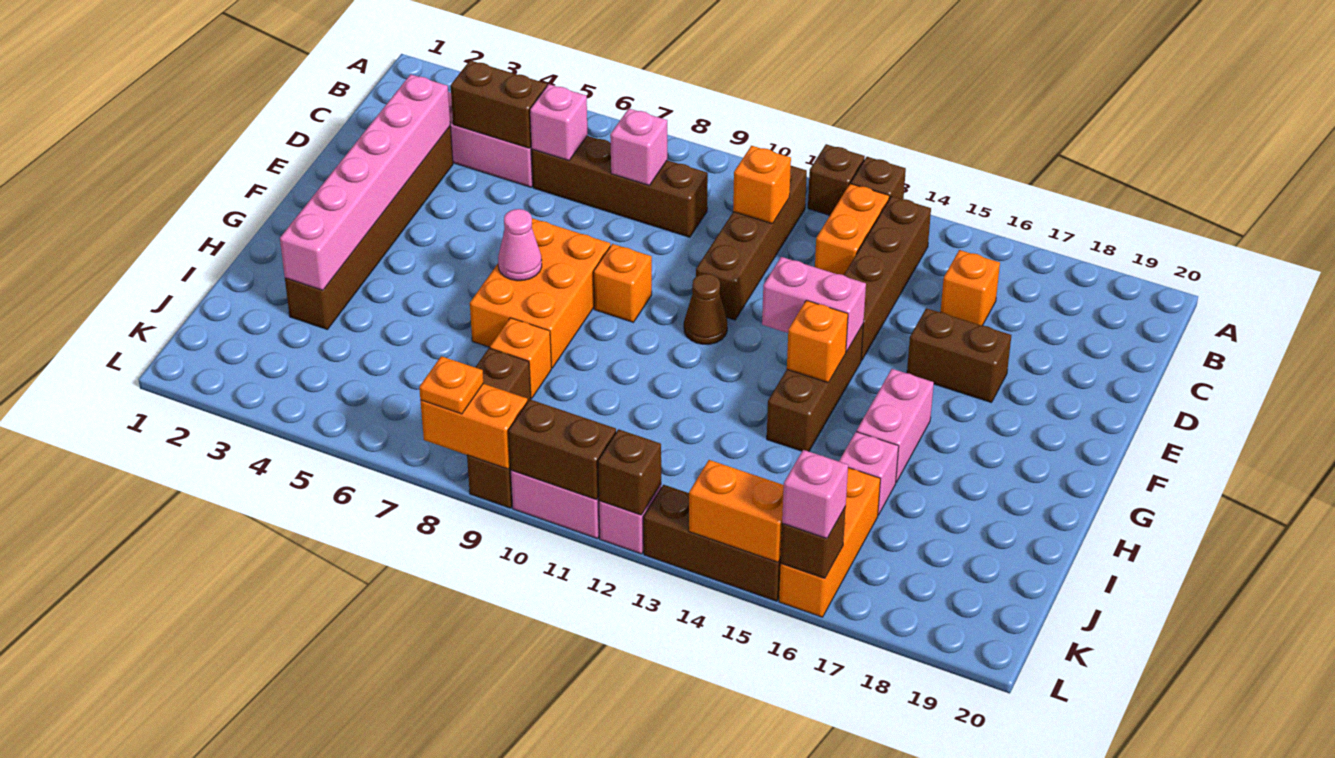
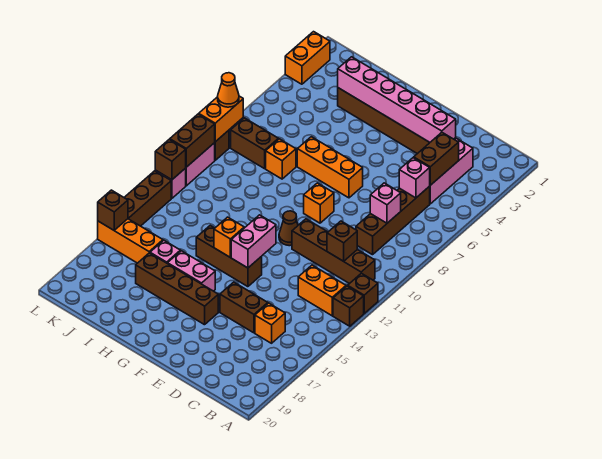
brown 1x4 brick [844,196,931,361] -> brown 1x4 brick moved to [136,253,218,325]
orange 1x1 brick [733,146,791,224] -> brown 1x1 brick [327,221,357,261]
brown 1x2 brick [907,308,1011,403] -> brown 1x2 brick turned to [220,282,268,333]
orange 2x3 brick [470,218,610,368] -> orange 1x3 brick [297,137,363,198]
pink 1x1 cone [498,209,542,281] -> none
orange 1x1 plate [419,356,483,414] -> orange 1x1 cone [218,73,239,107]
orange 1x2 brick [689,460,784,562] -> orange 1x2 brick moved to [285,32,330,84]
pink 1x1 brick [782,450,848,538] -> none

